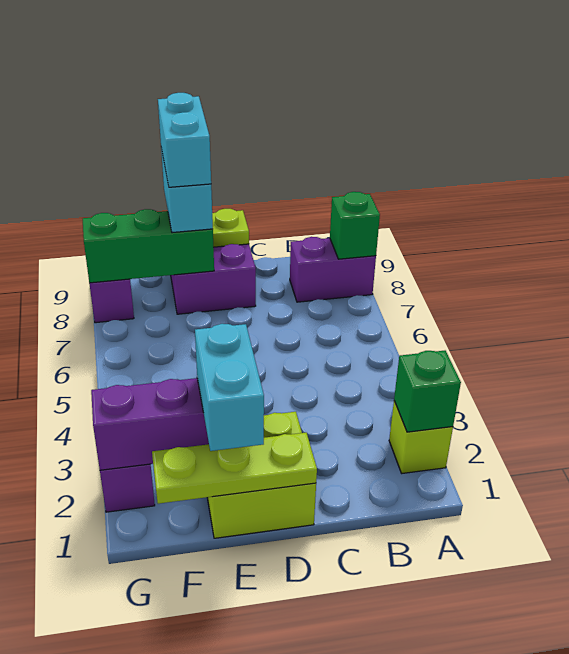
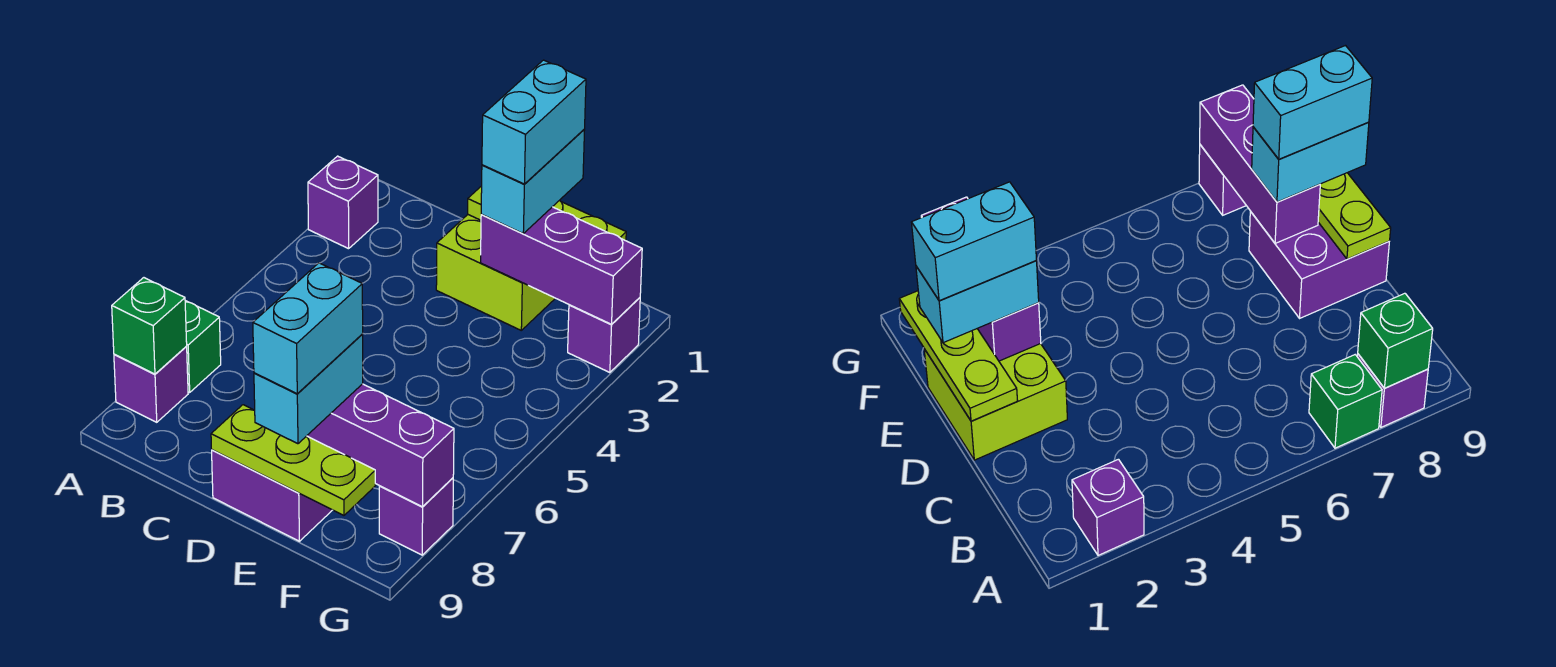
lime 1x1 brick [389,401,453,473] -> purple 1x1 brick [308,156,378,249]
green 1x1 brick [394,351,461,432] -> green 1x1 brick moved to [185,301,221,392]
purple 1x2 brick [290,237,376,302] -> purple 1x1 brick [114,347,188,422]
none -> cyan 1x2 brick [482,60,586,184]
green 1x3 brick [83,209,214,283] -> purple 1x3 brick [307,384,454,507]

